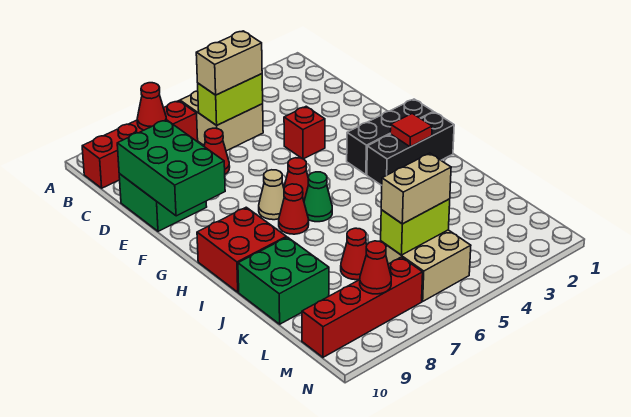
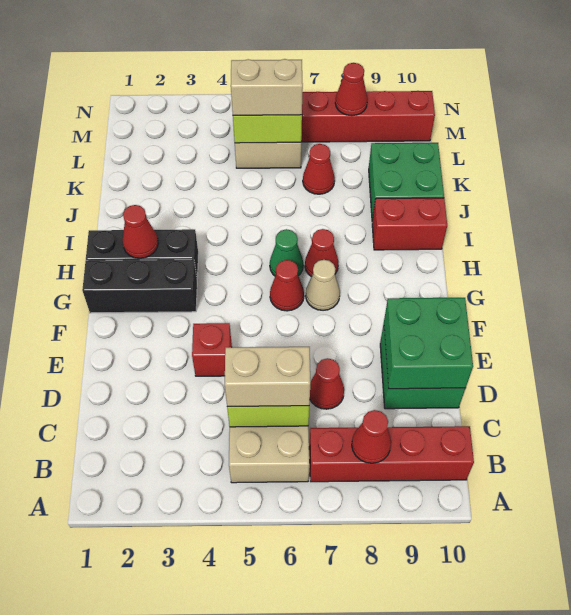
green 2x3 brick [117,120,225,216] -> green 2x2 brick [384,298,473,389]
red 1x1 tile [390,113,432,147] -> red 1x1 cone [123,205,158,258]
red 2x2 brick [197,207,286,292] -> red 1x2 brick [372,198,447,250]

